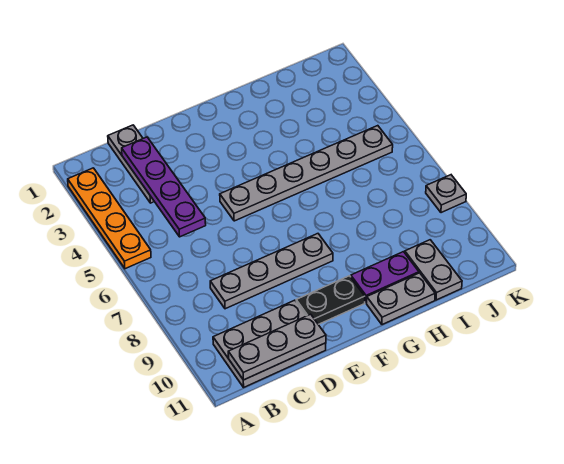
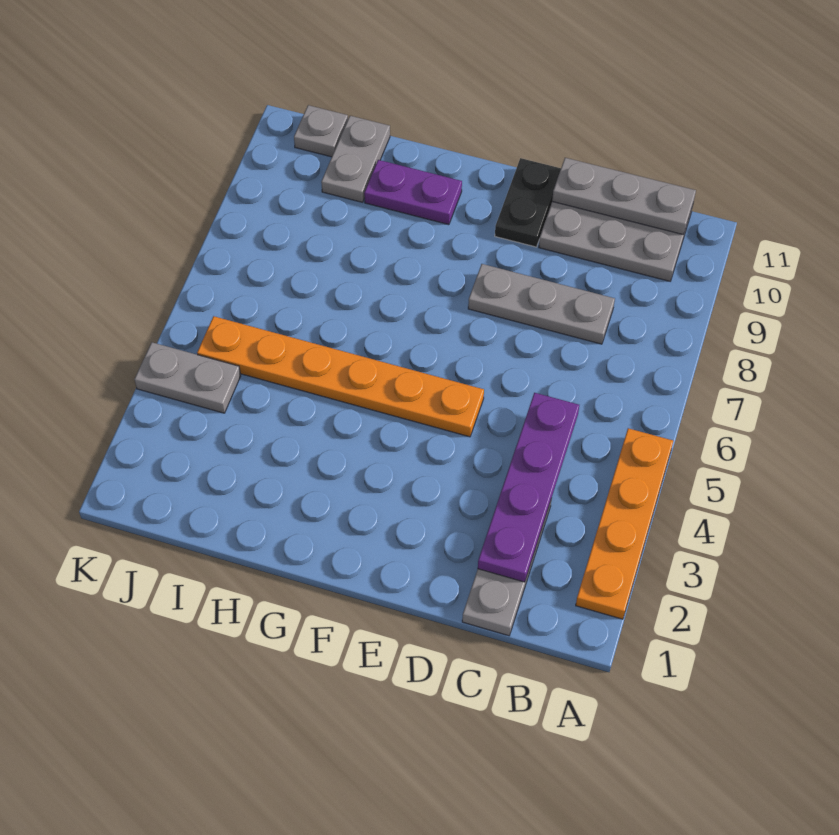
grey 1x4 plate [210,234,333,309] -> grey 1x3 plate [468,264,615,344]
grey 1x6 plate [220,126,393,221] -> orange 1x6 plate [197,316,484,437]
black 1x2 plate [296,276,365,324] -> black 1x2 plate turned to [495,158,561,247]
grey 1x2 plate [367,273,435,325] -> grey 1x2 plate moved to [134,342,241,413]
grey 1x1 plate [426,175,466,213] -> grey 1x1 plate moved to [294,105,348,157]

